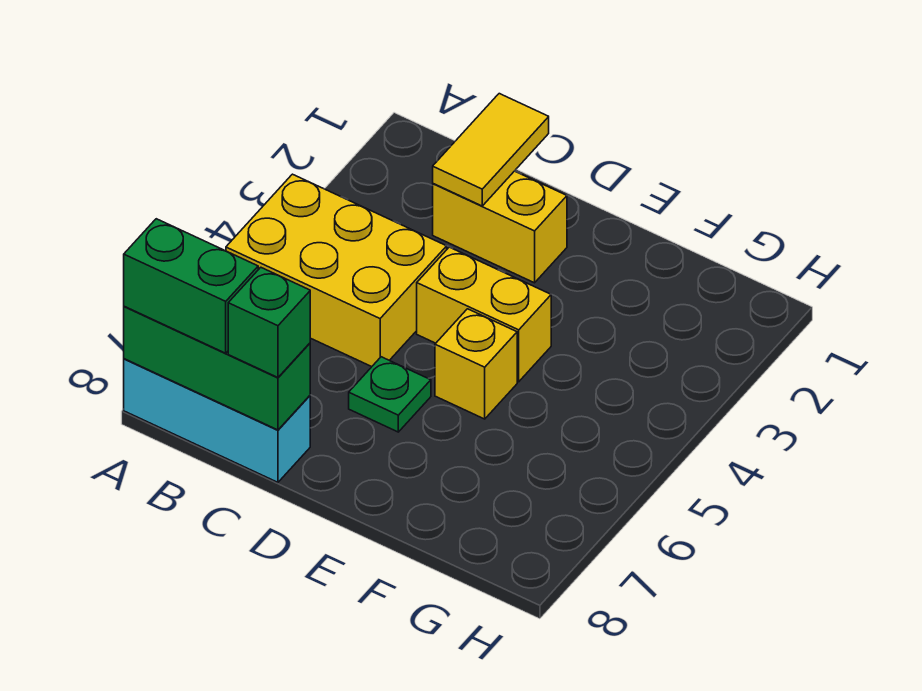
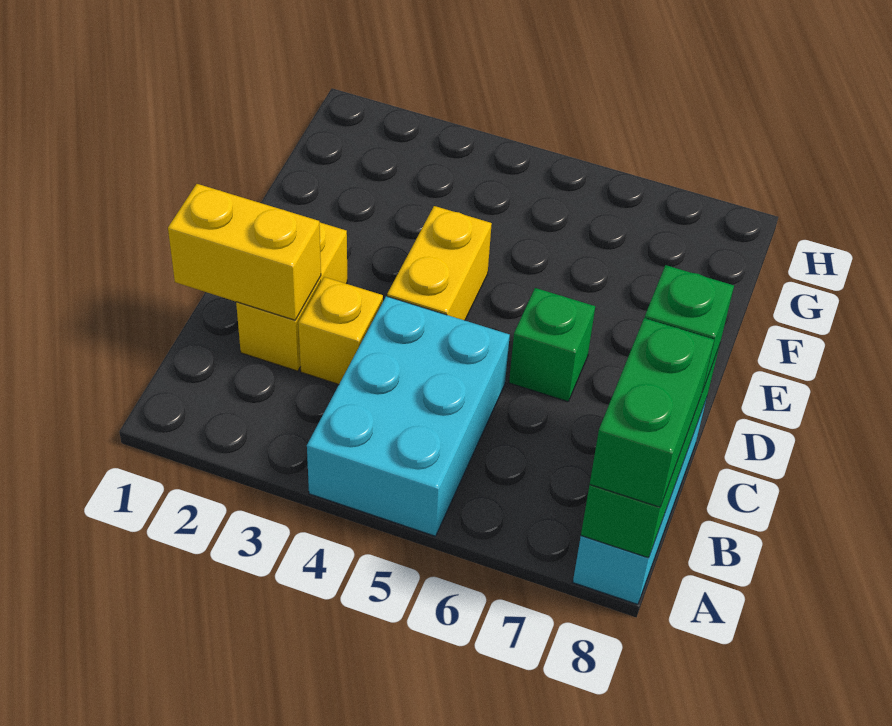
yellow 2x3 brick [226,174,447,367] -> cyan 2x3 brick [307,296,510,536]
yellow 1x2 tile [433,94,549,206] -> yellow 1x2 brick [168,184,321,320]
green 1x1 plate [349,357,431,432] -> green 1x1 brick [509,288,595,402]
yellow 1x1 brick [435,309,517,419] -> yellow 1x1 brick moved to [298,277,383,384]

